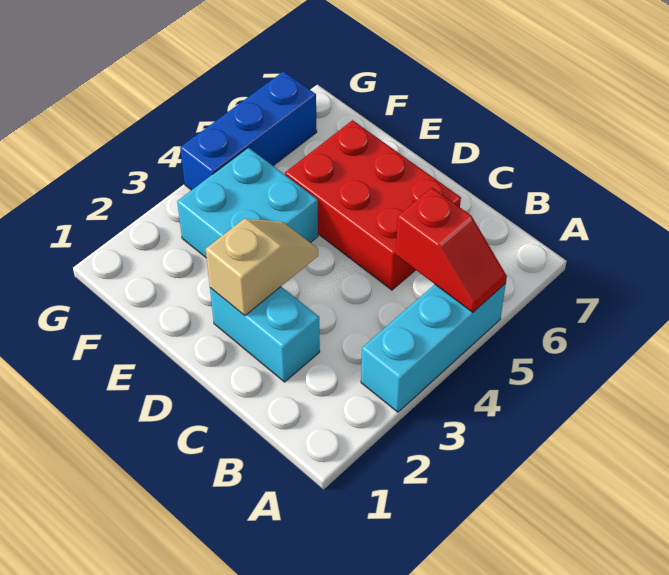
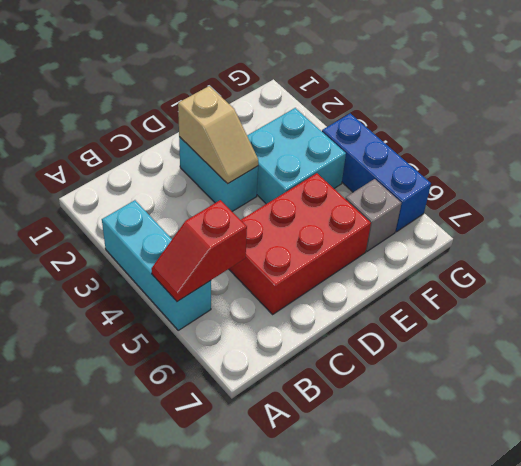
cyan 1x2 brick [210,287,320,382] -> cyan 1x2 brick turned to [179,137,258,211]
none -> grey 1x1 brick [345,179,401,251]

